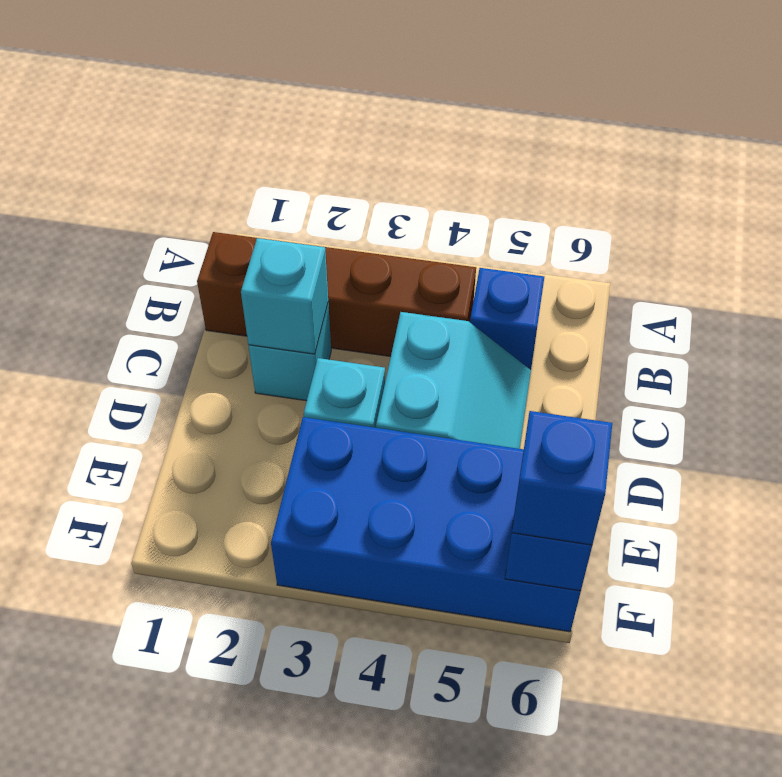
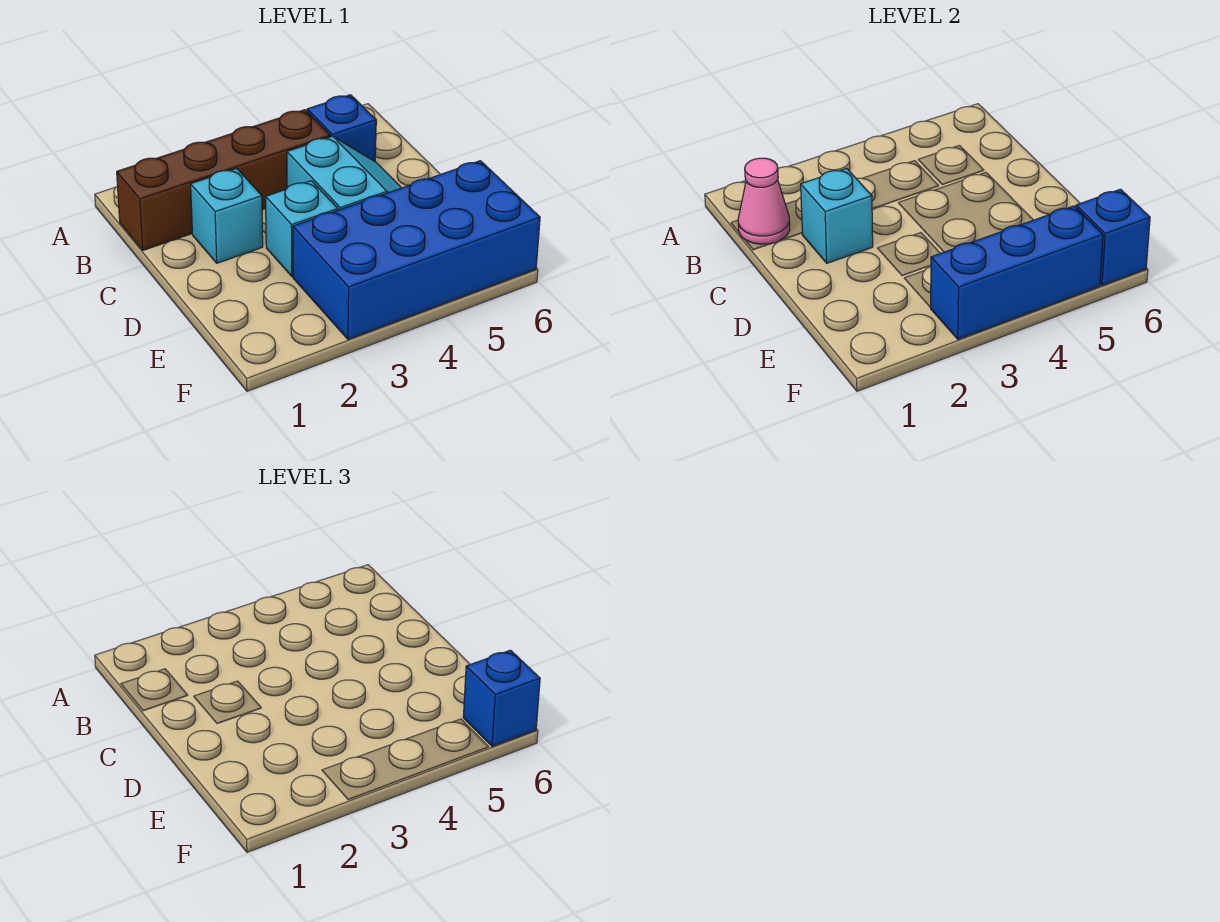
none -> pink 1x1 cone [738,158,790,244]
none -> blue 1x3 brick [930,206,1103,339]

